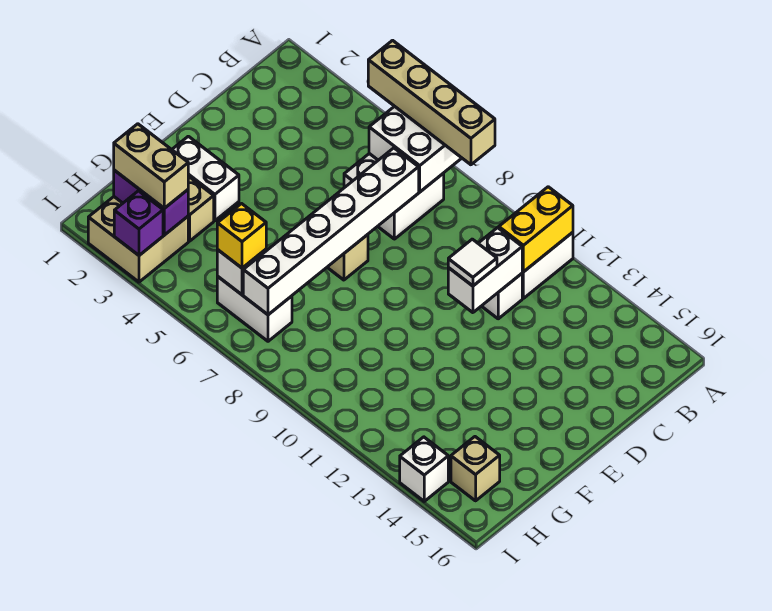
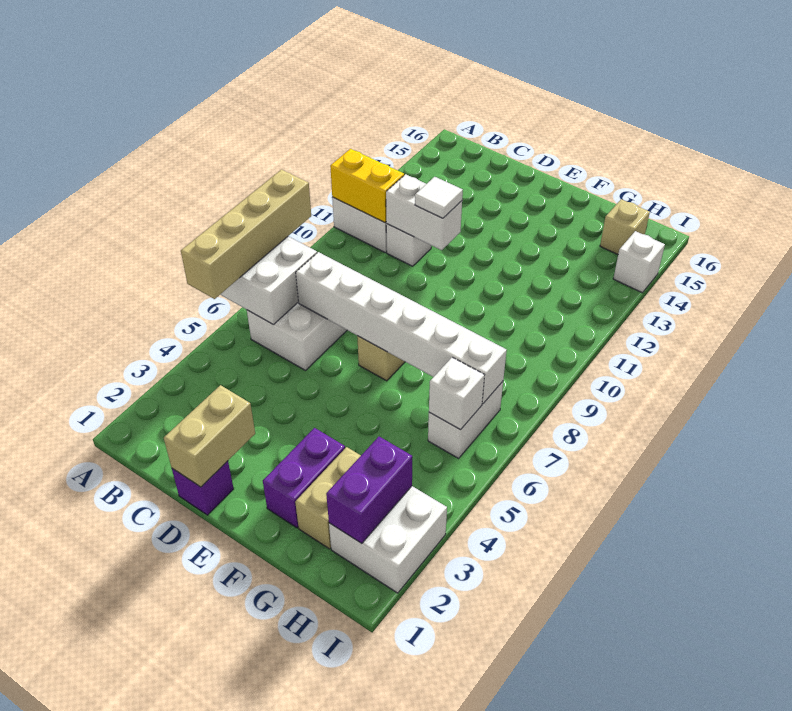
white 1x2 brick [172,136,239,221] -> purple 1x2 brick [263,428,345,528]
tan 2x2 brick [88,197,188,282] -> white 2x2 brick [329,486,447,593]
tan 1x2 brick [114,124,188,208] -> tan 1x2 brick moved to [164,385,255,487]
yellow 1x1 brick [217,204,266,268] -> none
purple 1x1 brick [114,191,163,255] -> purple 1x1 brick moved to [172,461,234,515]

